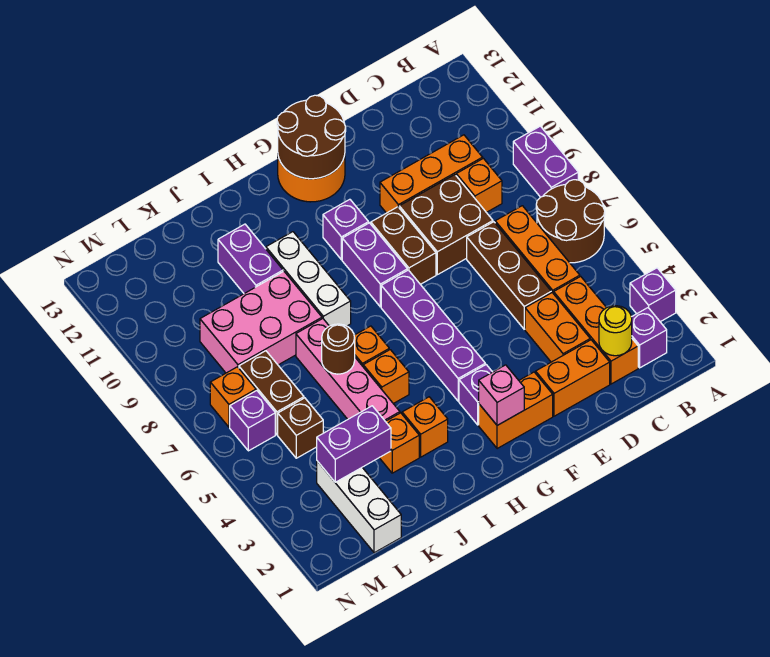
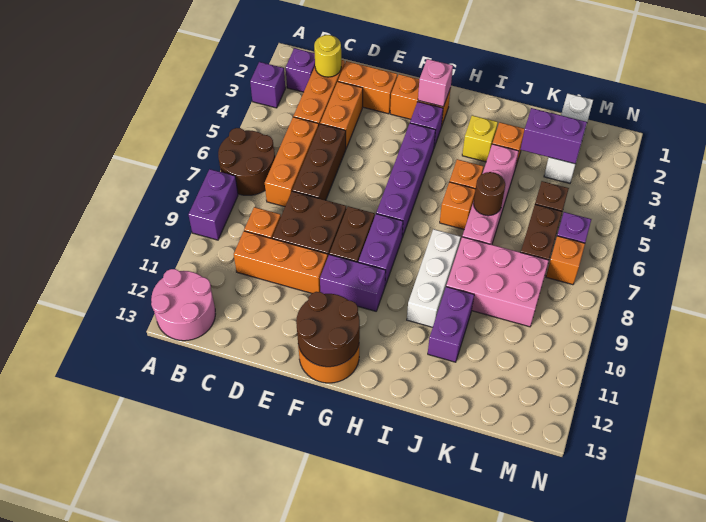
none -> pink 2x2 round brick [151,269,215,341]
purple 1x1 brick [323,199,369,260] -> purple 1x2 brick [320,254,386,311]
orange 1x1 brick [402,397,448,457] -> yellow 1x1 brick [462,115,498,162]

